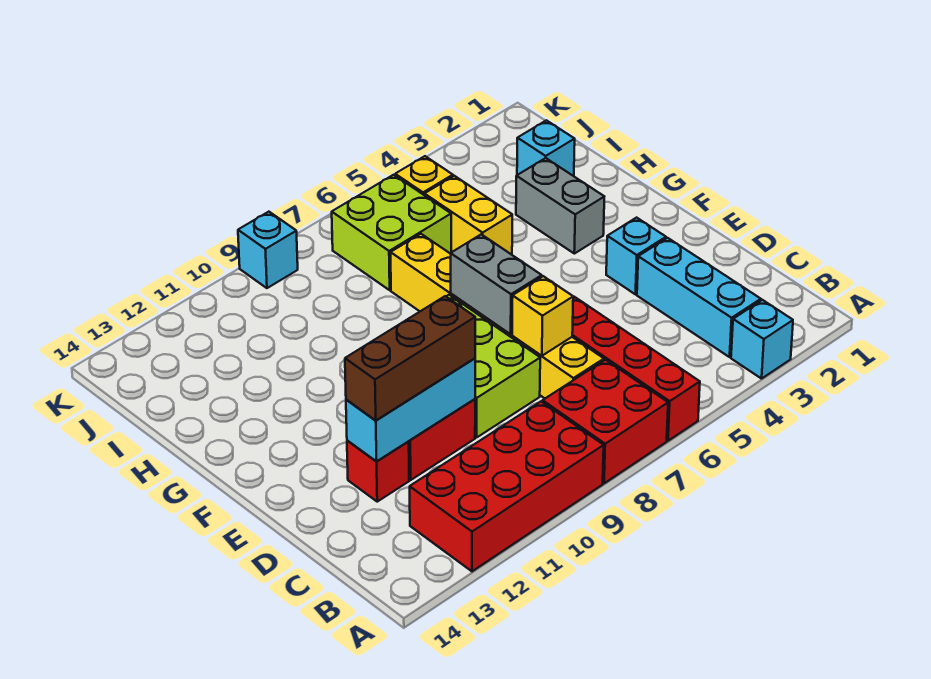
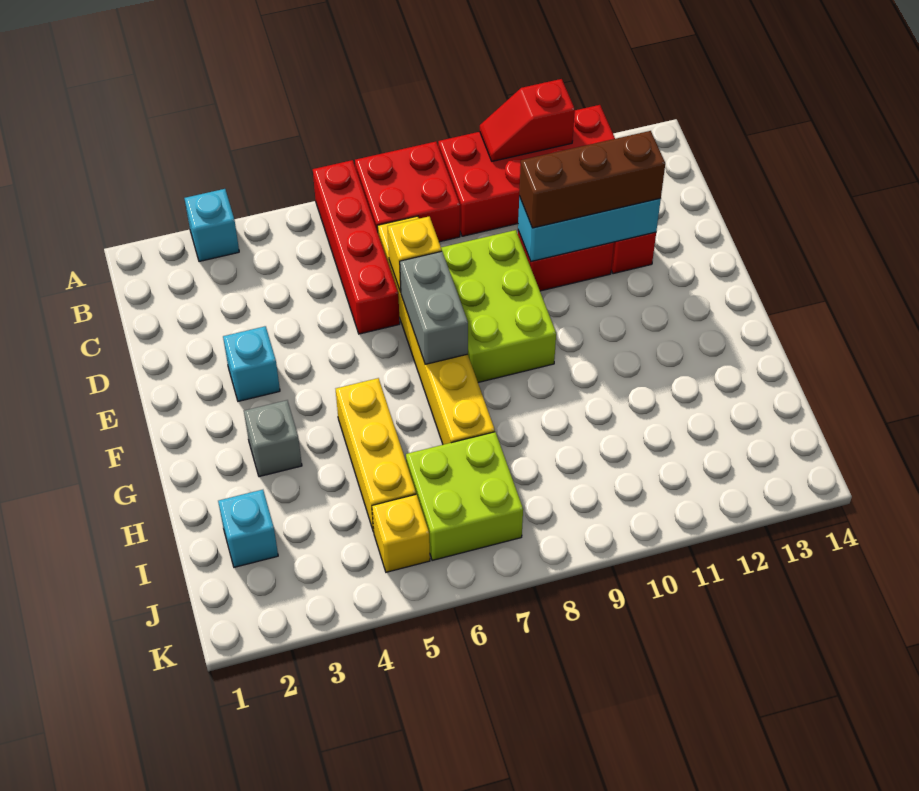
none -> red 1x2 slope [480,79,575,161]
cyan 1x3 brick [637,238,761,357] -> none
grey 1x2 brick [516,158,604,254] -> grey 1x1 brick [244,400,302,477]
yellow 1x2 brick [424,176,512,254] -> yellow 1x3 brick [336,378,416,532]
cyan 1x1 brick [238,212,298,288] -> none

